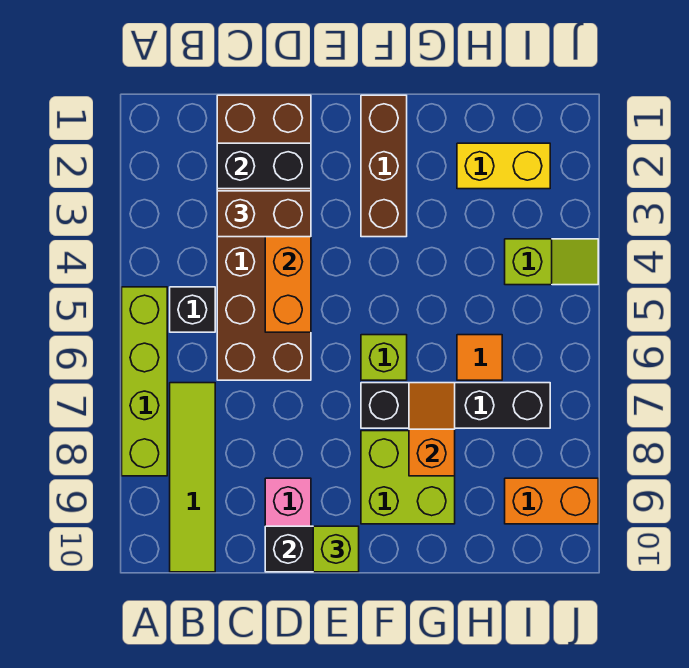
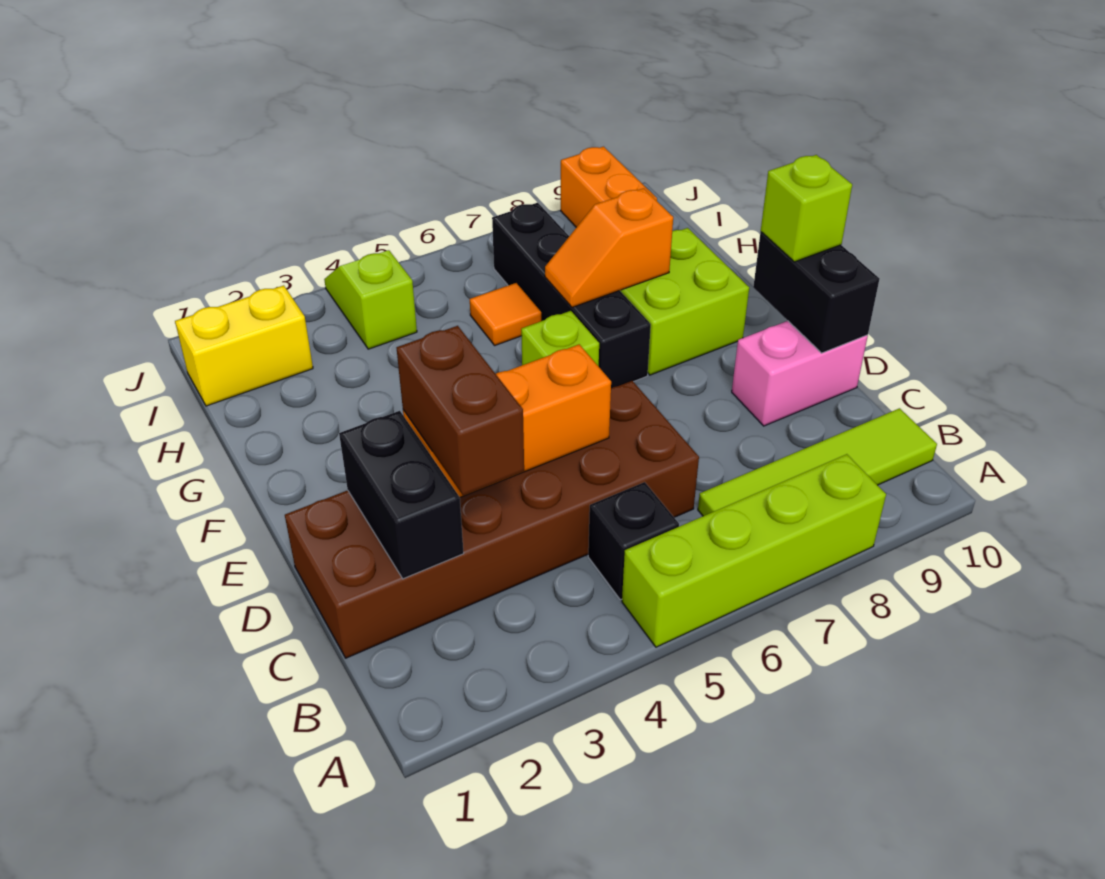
brown 1x3 brick [361,95,407,237] -> none
yellow 1x2 brick [457,143,550,189] -> yellow 1x2 brick turned to [175,285,313,406]

